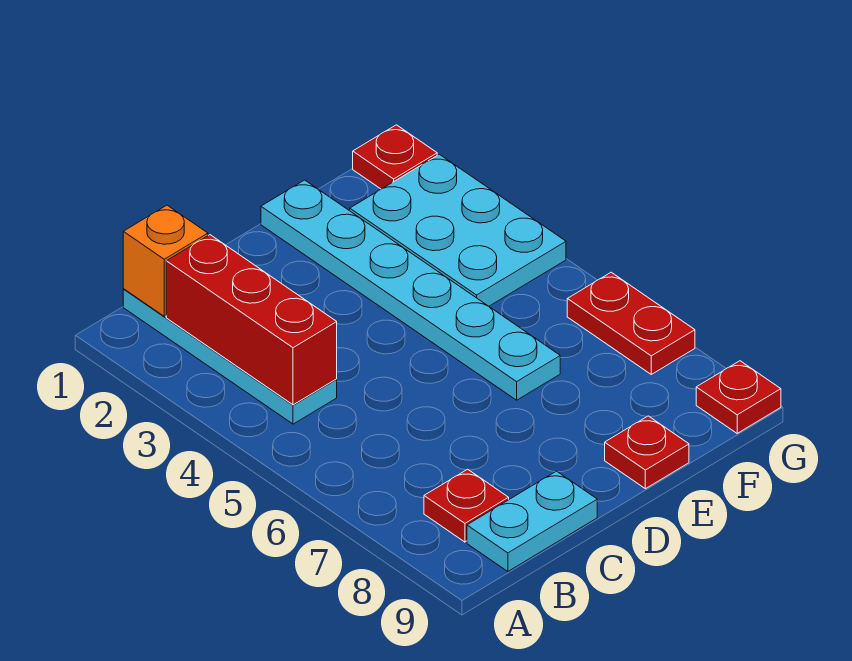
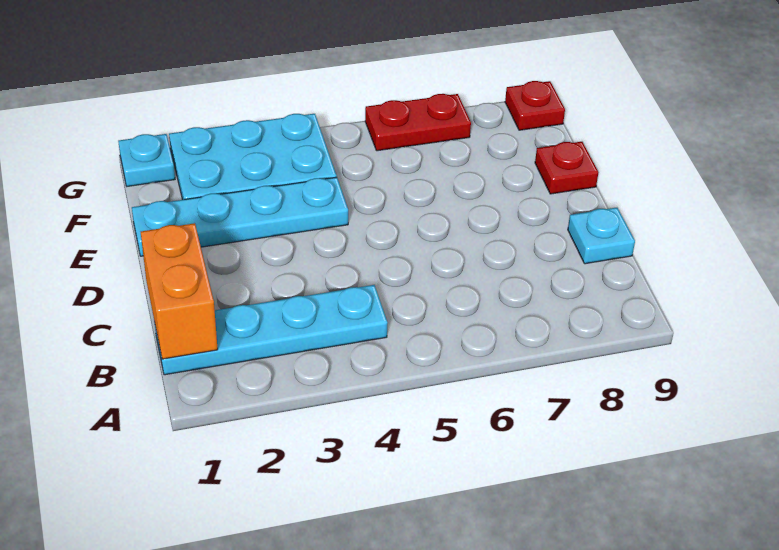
orange 1x1 brick [123,205,208,316] -> orange 1x2 brick [141,223,218,359]
red 1x3 brick [166,235,337,405] -> none
red 1x1 plate [424,469,509,542] -> none
cyan 1x2 plate [467,471,597,571] -> cyan 1x1 plate [568,208,635,264]
cyan 1x6 plate [261,180,560,400] -> cyan 1x4 plate [132,177,348,256]
red 1x1 plate [353,125,437,189] -> cyan 1x1 plate [118,134,175,186]

